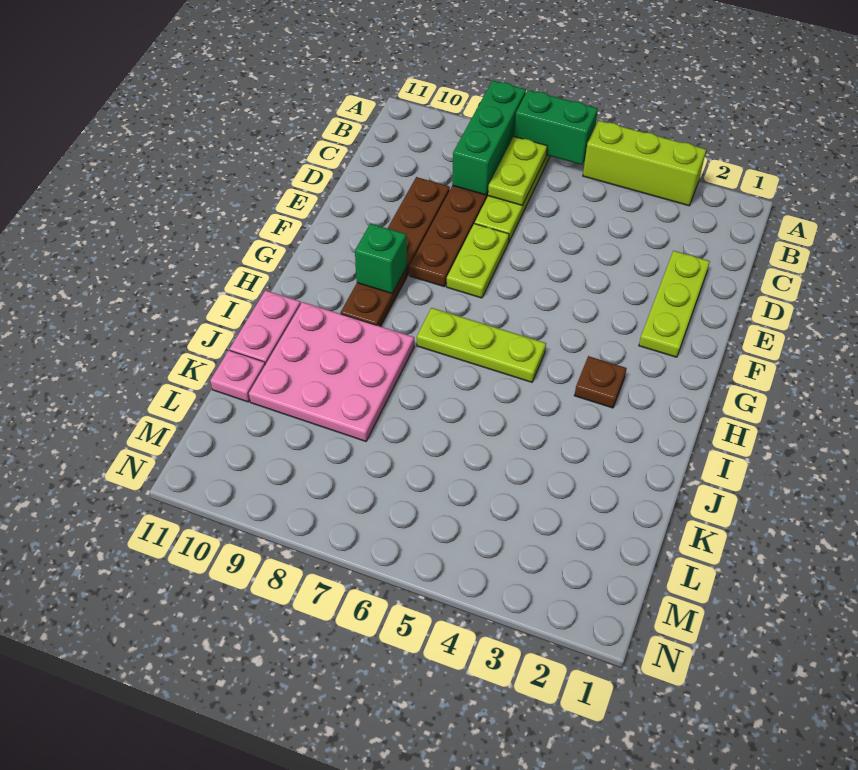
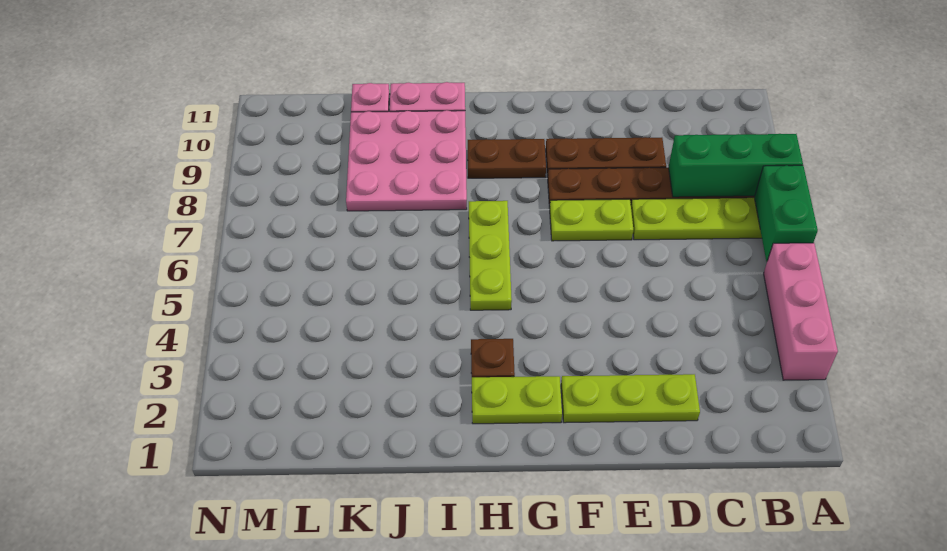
lime 1x3 brick [583,120,706,206] -> pink 1x3 brick [764,243,838,380]
lime 1x2 plate [488,137,547,205] -> lime 1x2 plate moved to [472,376,562,424]
green 1x1 brick [355,224,407,293] -> none

